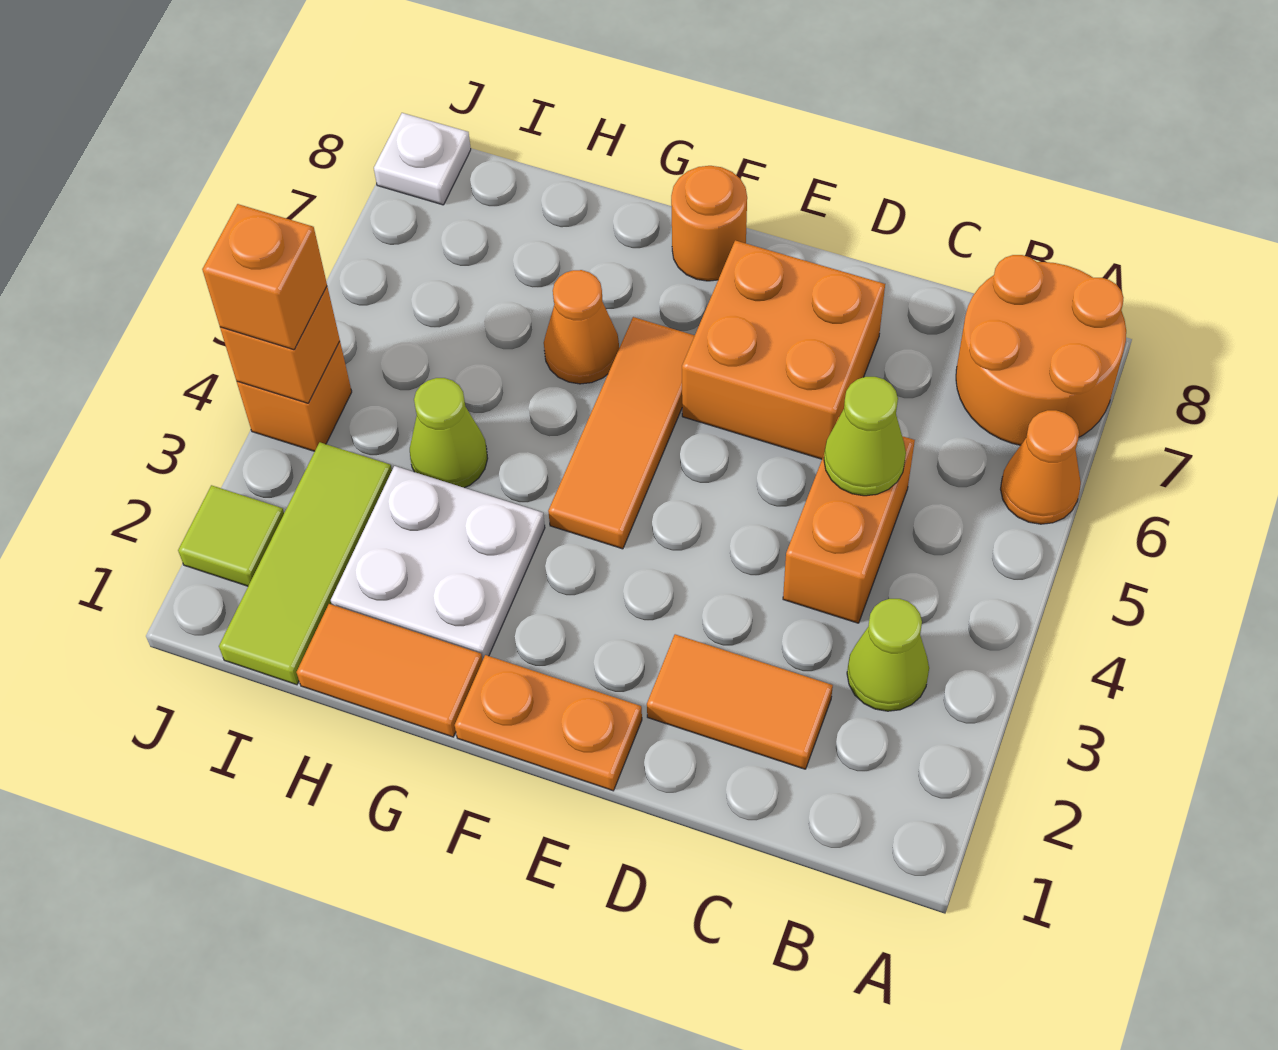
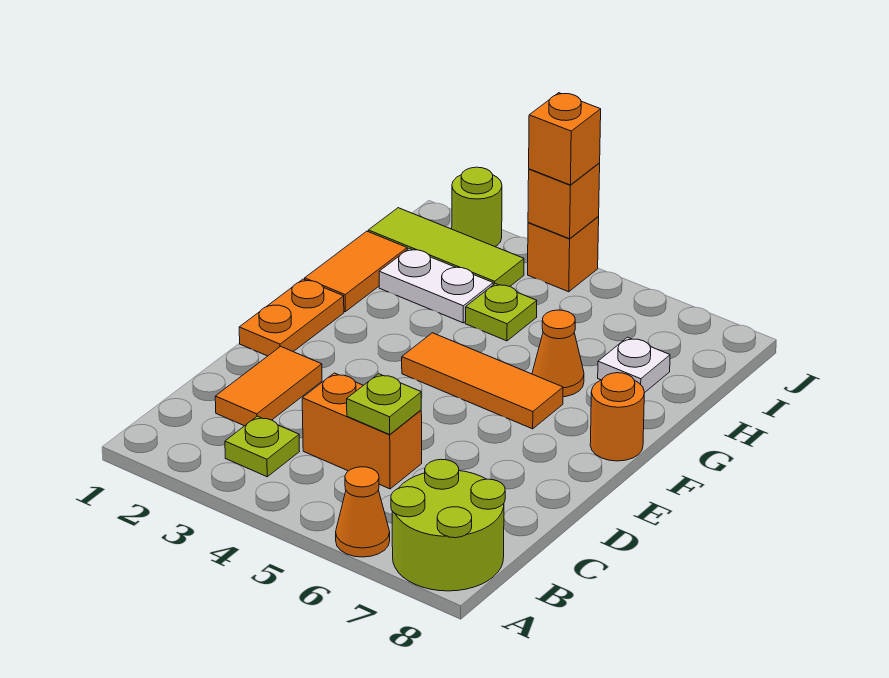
orange 2x2 round brick [956,255,1126,445] -> lime 2x2 round brick [391,459,505,591]
lime 1x1 cone [847,599,929,711] -> lime 1x1 plate [225,416,300,477]
lime 1x1 cone [824,377,906,496] -> lime 1x1 plate [347,374,421,434]
orange 2x2 brick [682,240,885,459] -> none
white 2x2 plate [331,466,545,660] -> white 1x2 plate [379,248,493,323]
lime 1x1 cone [410,378,488,488] -> lime 1x1 plate [465,284,537,341]
lime 1x1 tile [178,485,284,586] -> lime 1x1 round brick [452,167,502,246]
white 1x1 plate [374,113,471,205] -> white 1x1 plate moved to [598,337,670,393]

